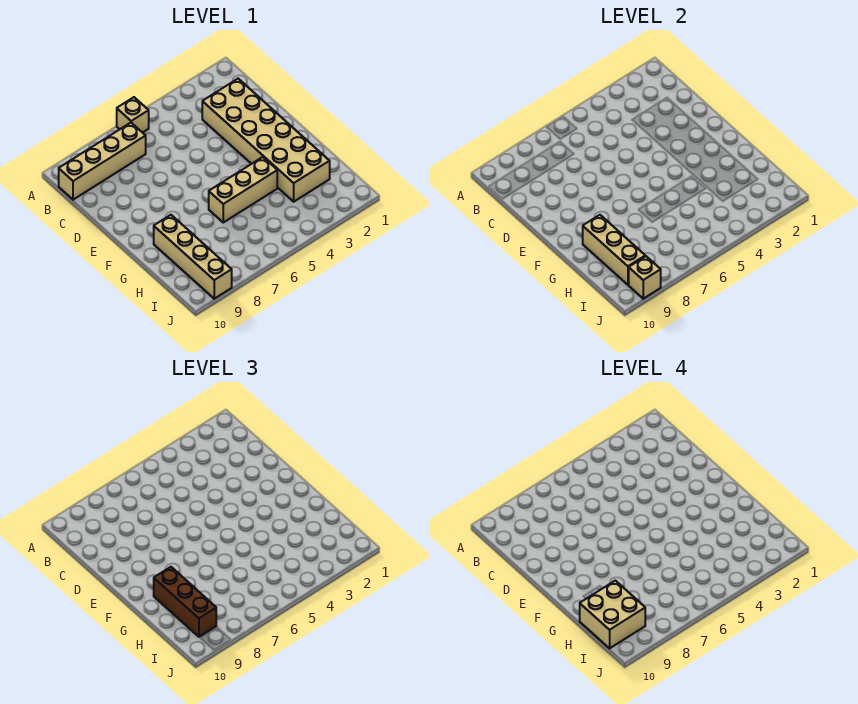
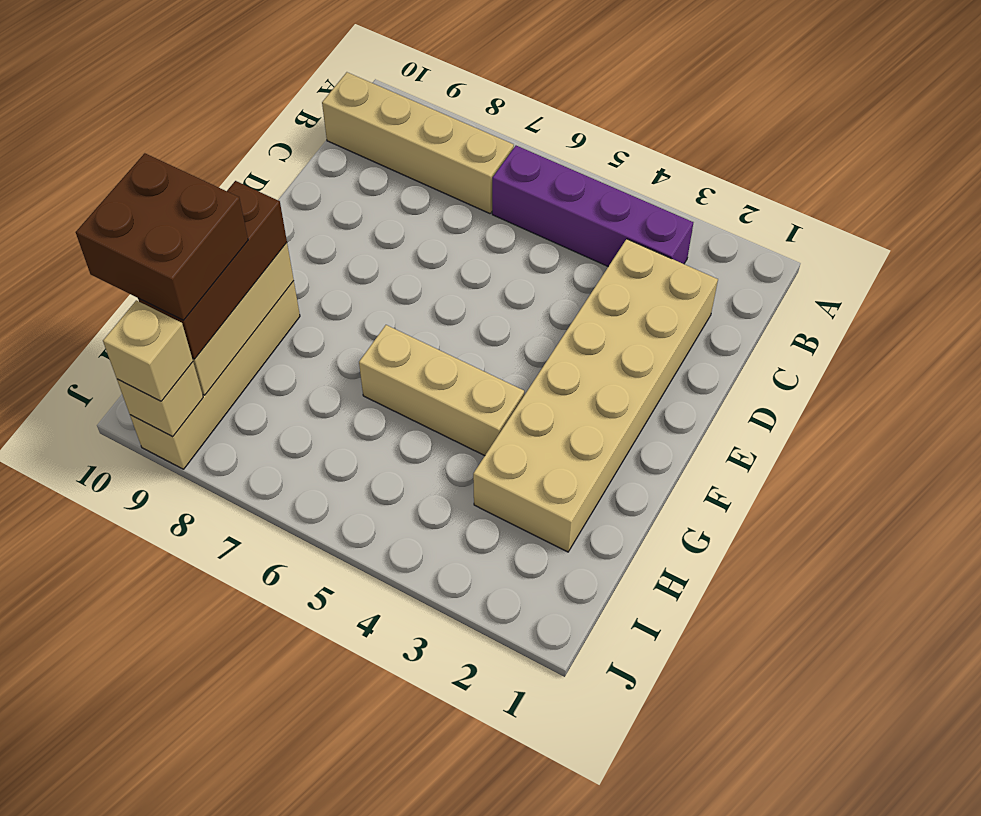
tan 1x1 brick [117,97,149,133] -> tan 1x1 brick moved to [103,300,193,401]
none -> purple 1x4 brick [492,146,693,266]
tan 2x2 brick [580,581,645,648] -> brown 2x2 brick [76,153,248,320]

